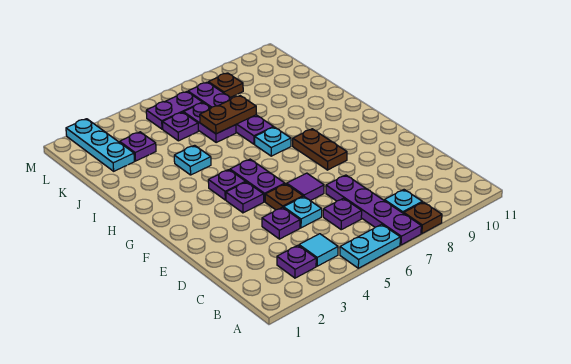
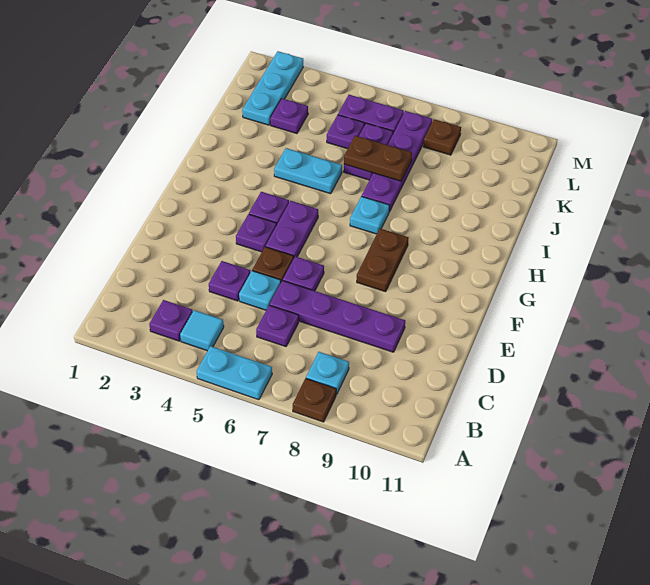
purple 1x4 plate [326,175,421,245] -> purple 1x4 plate turned to [270,281,405,352]
purple 1x1 tile [287,173,324,201] -> purple 1x1 plate [283,256,324,291]
cyan 1x1 plate [174,145,211,175] -> cyan 1x2 plate [274,148,342,194]

